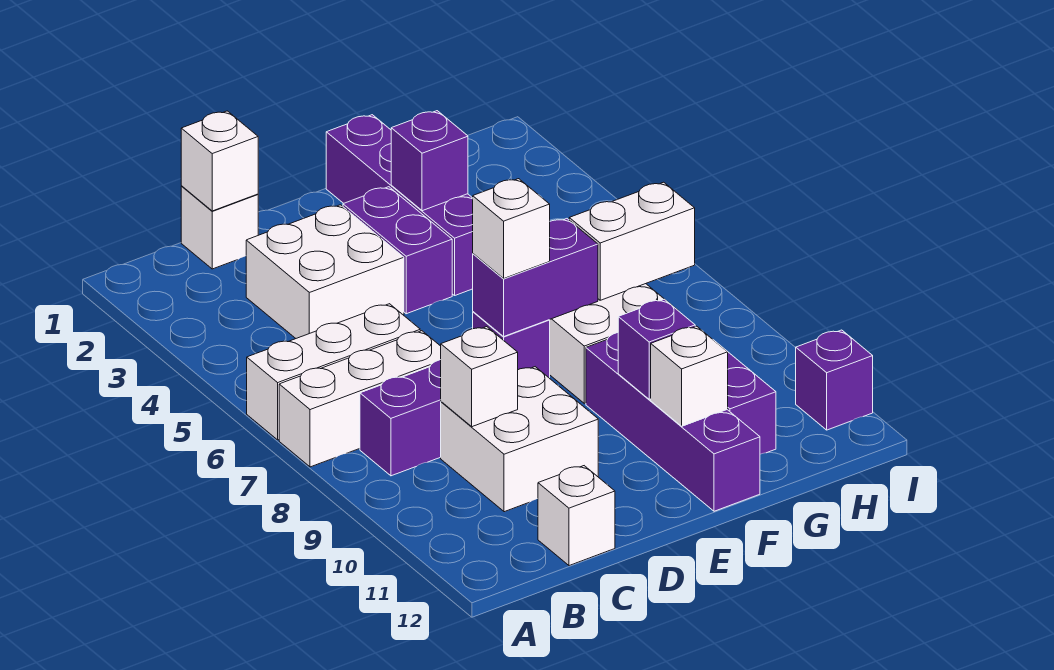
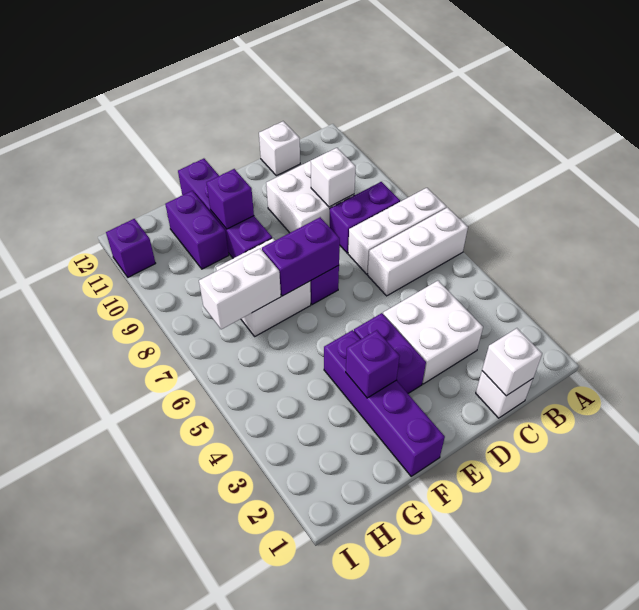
white 1x1 brick [473,179,550,278] -> none
white 1x1 brick [651,326,728,426] -> none

